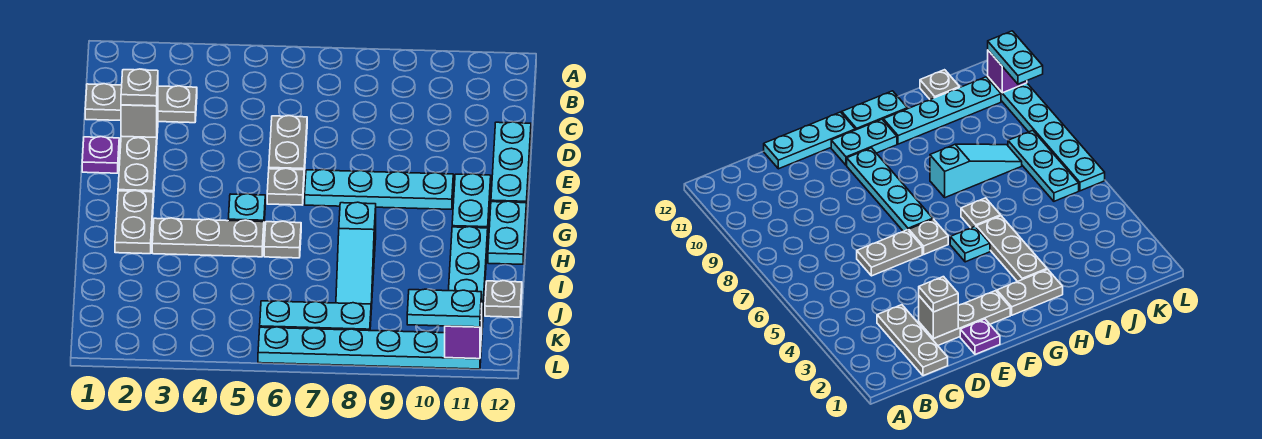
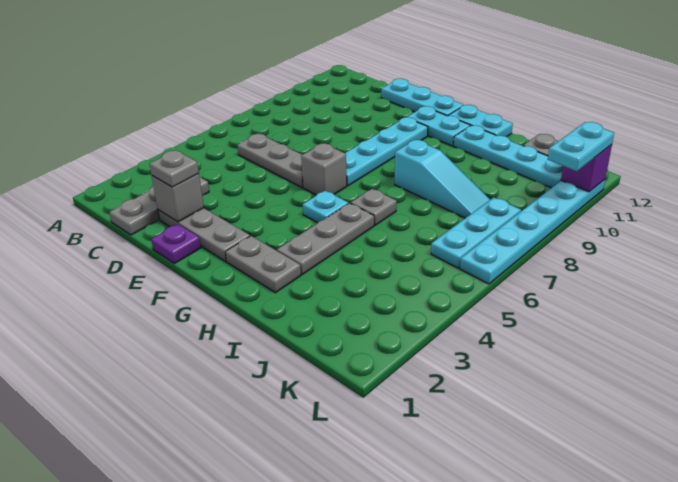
grey 1x2 plate [269,116,307,175] -> grey 1x3 plate [237,134,303,188]
grey 1x1 plate [267,168,304,205] -> grey 1x1 brick [301,143,347,195]

